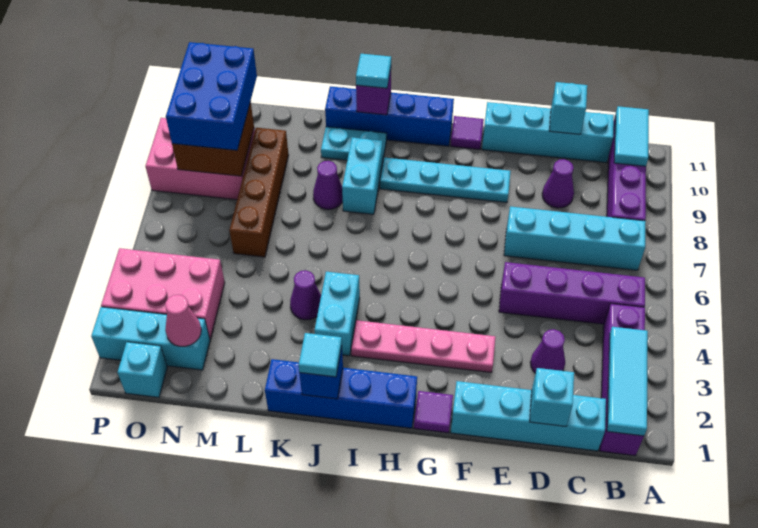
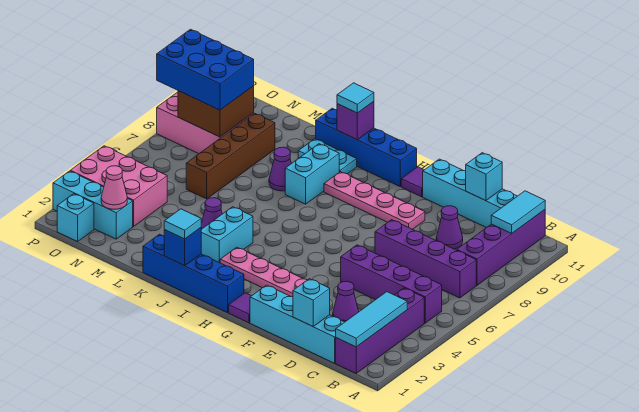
cyan 1x4 brick [504,206,646,270] -> purple 1x4 brick [375,220,476,298]
cyan 1x4 plate [380,158,511,203] -> pink 1x4 plate [324,172,425,230]
blue 2x3 brick [166,42,257,150] -> blue 2x3 brick turned to [157,29,254,110]

